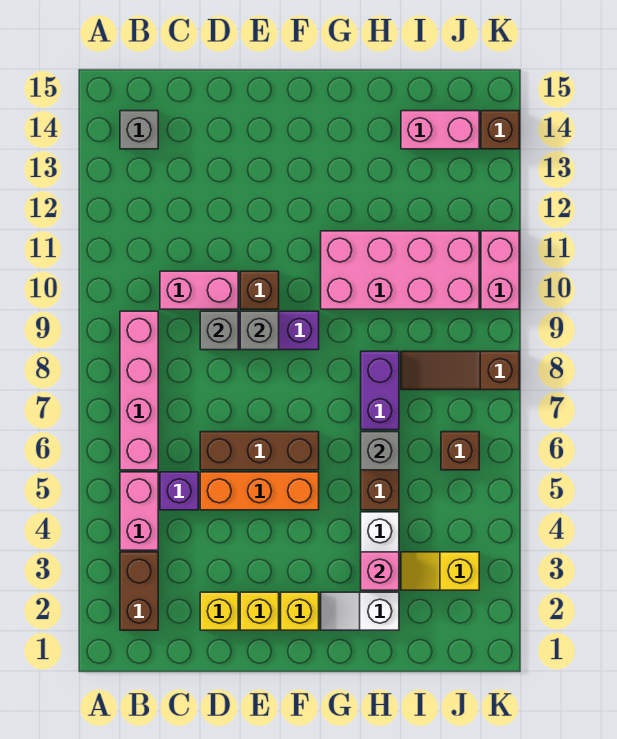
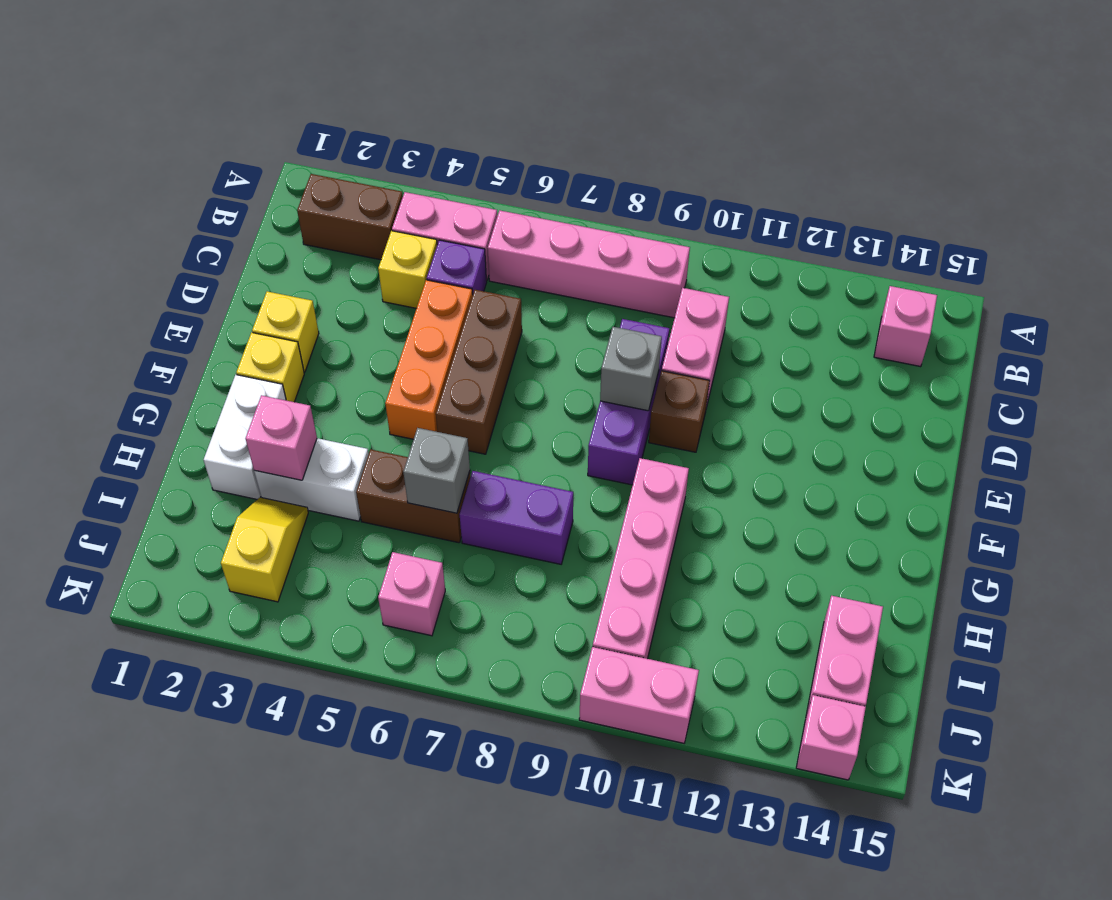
grey 1x1 brick [120,111,158,149] -> pink 1x1 brick [874,286,937,367]
yellow 1x1 brick [200,592,238,630] -> yellow 1x1 brick moved to [378,231,437,308]
grey 1x1 brick [200,311,238,350] -> none
white 1x2 slope [321,592,399,630] -> white 1x2 brick [204,375,286,499]
pink 2x4 brick [321,231,479,309] -> pink 1x4 brick [593,458,689,659]
brown 1x3 slope [401,351,519,390] -> none
brown 1x1 brick [441,432,479,470] -> pink 1x1 brick [378,552,445,636]
brown 1x1 brick [481,111,519,149] -> pink 1x1 brick [796,695,866,780]

